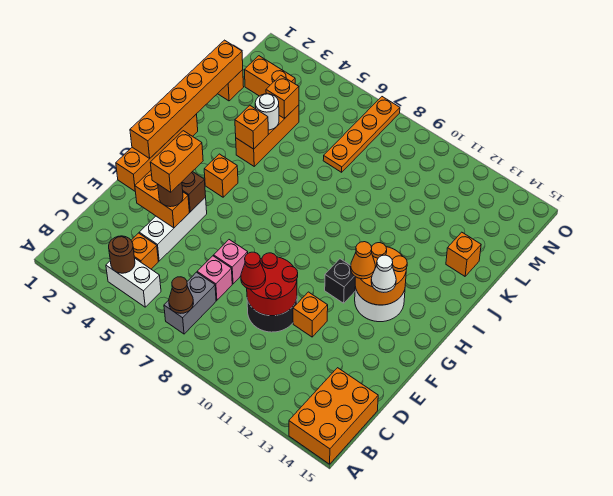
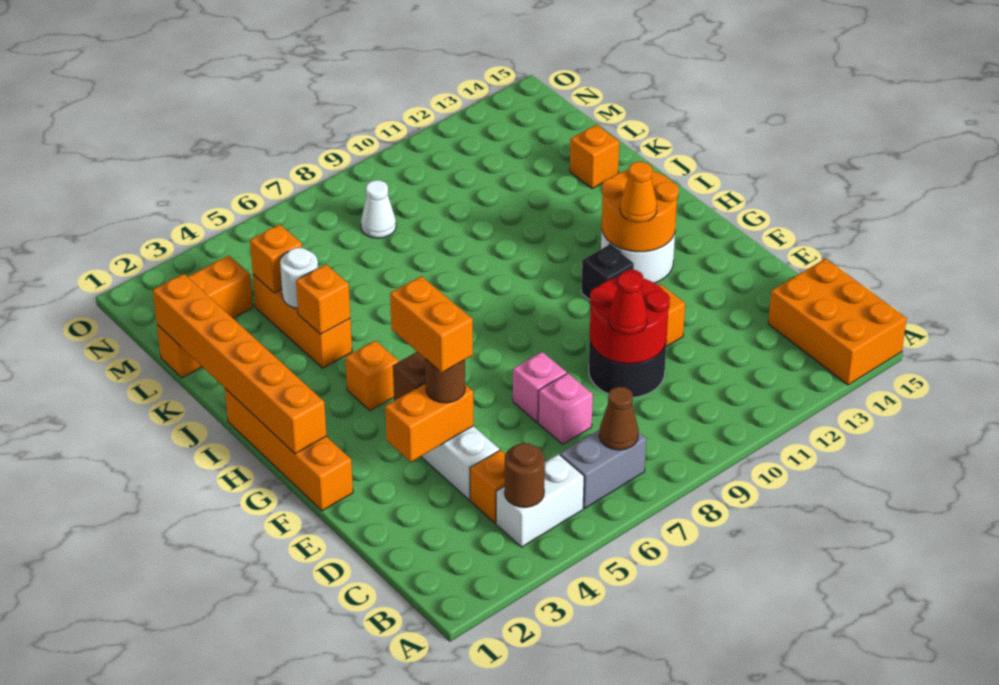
grey 1x2 brick [164,272,216,334] -> grey 1x2 brick turned to [560,430,646,508]
white 1x1 cone [371,255,396,292] -> white 1x1 cone moved to [361,180,396,238]
orange 1x4 plate [323,97,400,172] -> none

